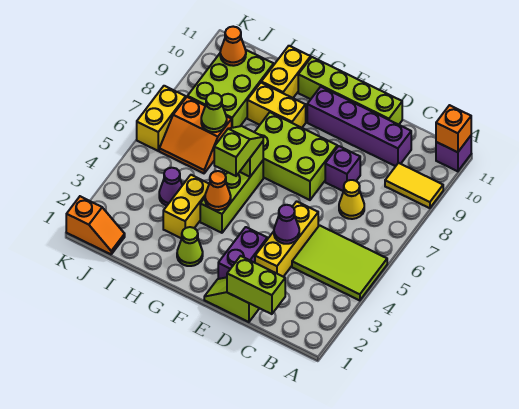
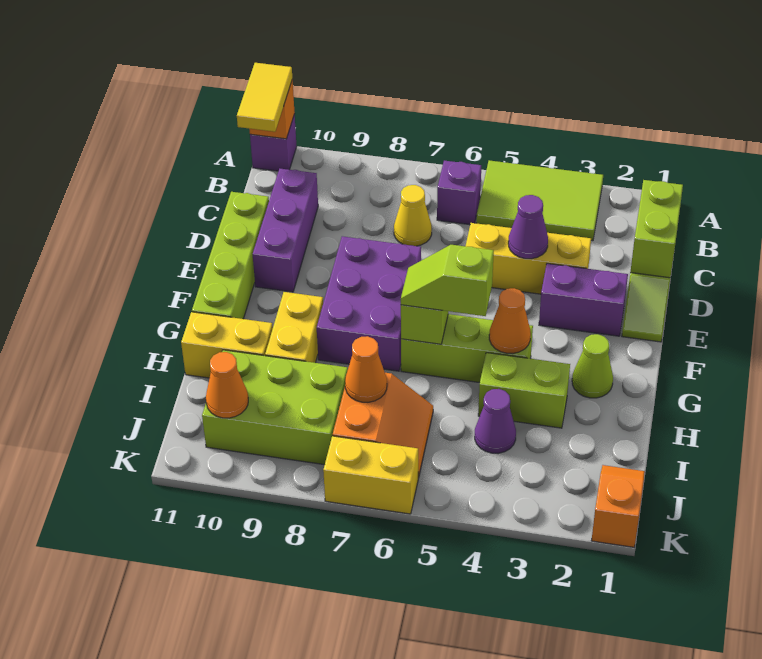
lime 2x3 tile [292,225,387,301] -> lime 2x3 tile turned to [476,160,603,241]
yellow 1x2 tile [385,163,443,208] -> yellow 1x2 tile moved to [237,63,292,132]
purple 1x4 brick [307,87,411,166] -> purple 1x3 brick [253,169,318,292]
purple 1x1 brick [325,146,360,191] -> purple 1x1 brick moved to [437,161,481,225]
lime 2x3 brick [255,112,337,200] -> purple 2x3 brick [317,236,421,371]
yellow 1x2 brick [163,175,209,239] -> lime 1x2 brick [478,353,570,428]
lime 1x1 cone [201,93,227,132] -> orange 1x1 cone [345,336,387,402]

